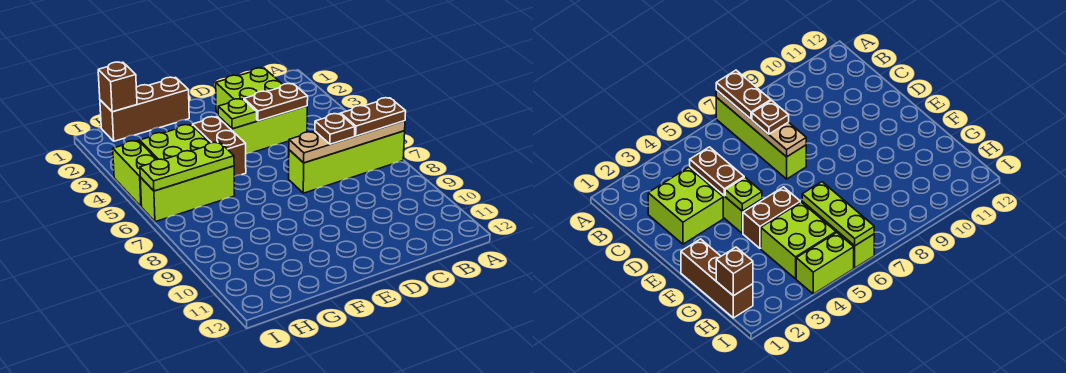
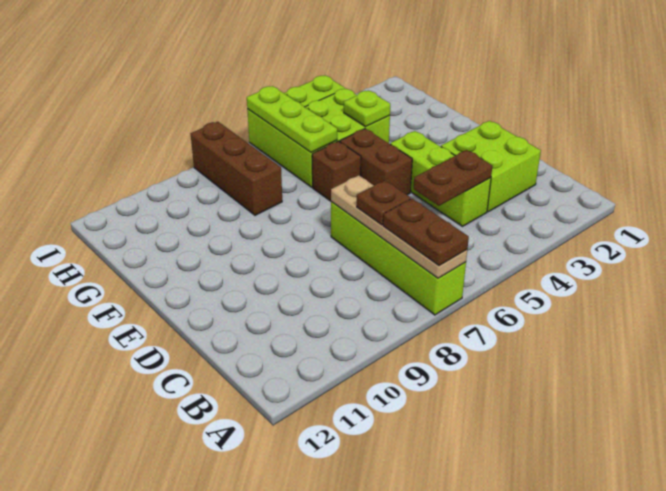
brown 1x2 plate [244,84,308,121] -> brown 1x2 plate turned to [414,150,492,206]
lime 1x1 plate [218,99,257,129] -> lime 1x1 plate moved to [344,90,390,127]
brown 1x3 brick [100,77,189,141] -> brown 1x3 brick moved to [191,122,282,215]
brown 1x2 brick [192,117,246,177] -> brown 1x2 brick turned to [340,129,412,195]
brown 1x1 brick [98,62,137,112] -> brown 1x1 brick moved to [312,141,361,201]

